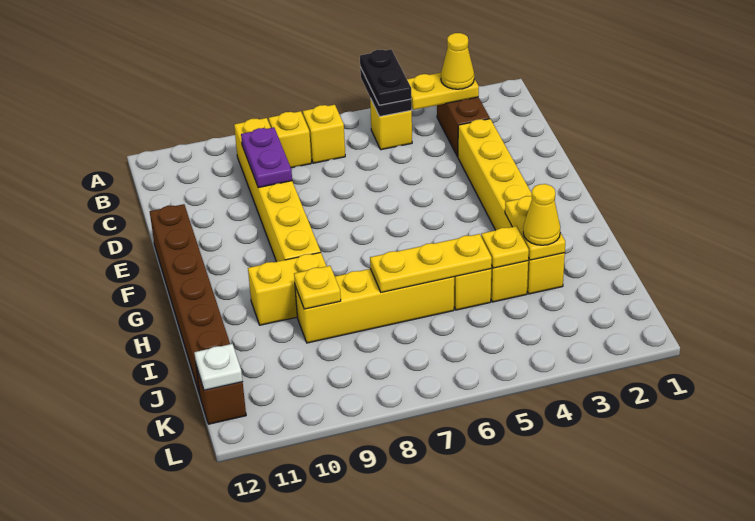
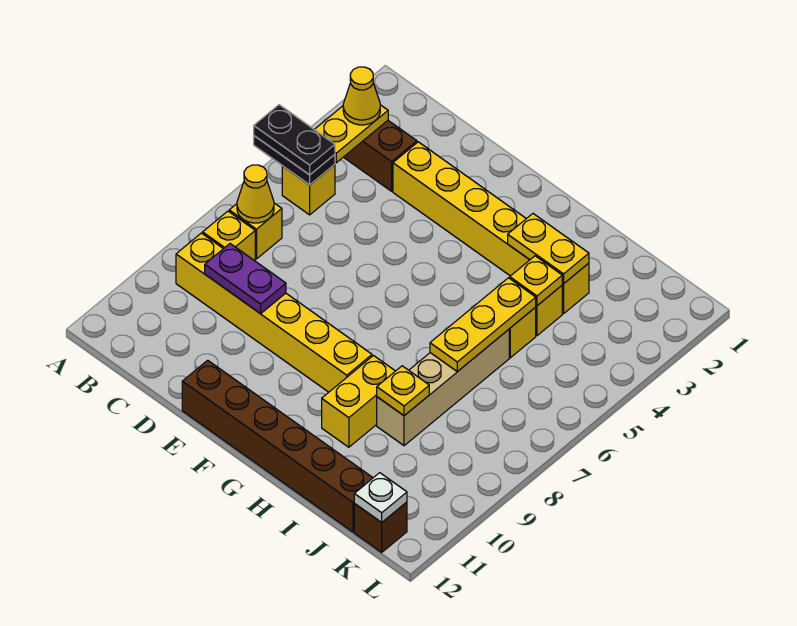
yellow 1x1 cone [523,184,560,245] -> yellow 1x1 cone moved to [237,165,274,223]
yellow 1x4 brick [295,269,454,343] -> tan 1x4 brick [377,329,509,446]

